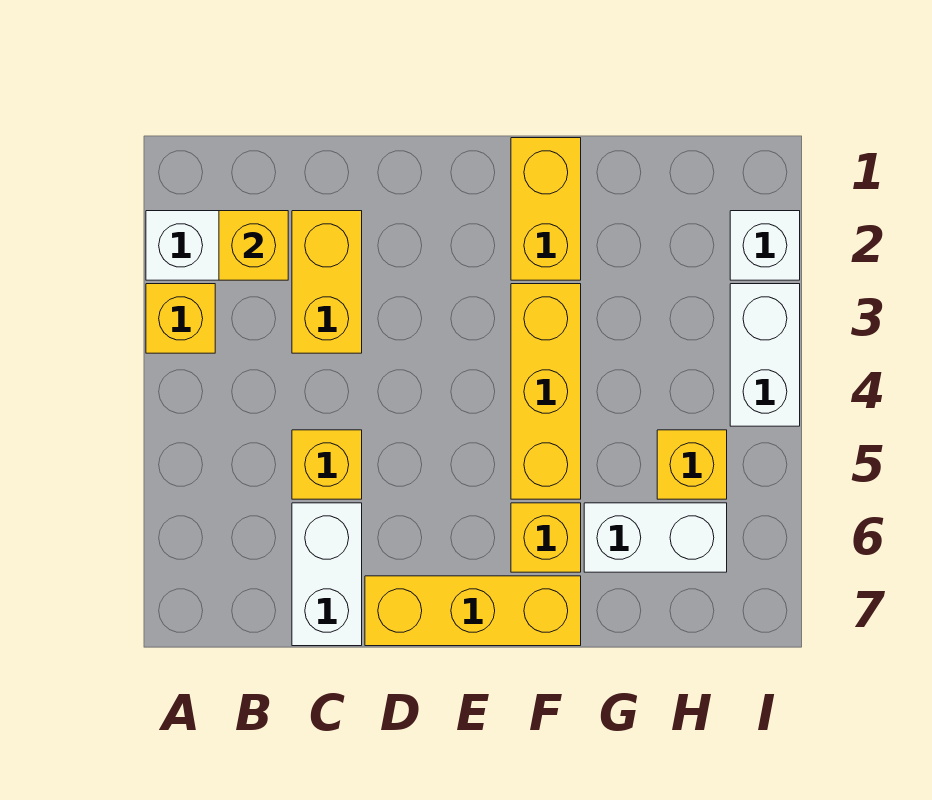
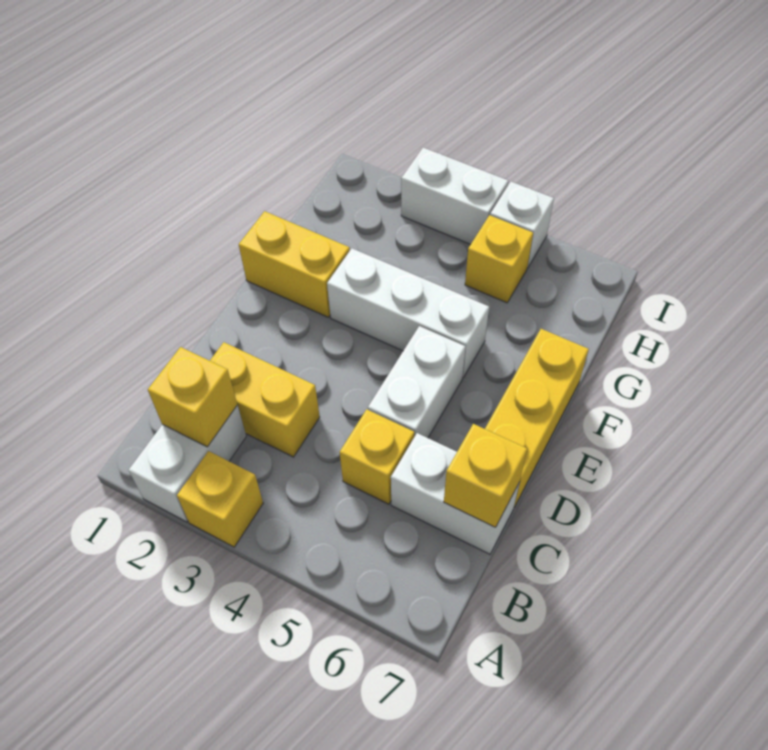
yellow 1x3 brick [511,284,581,499] -> white 1x3 brick [327,248,489,378]
yellow 1x1 brick [511,503,581,572] -> yellow 1x1 brick moved to [444,424,527,527]
white 1x2 brick [584,503,727,572] -> white 1x2 brick moved to [368,326,465,438]
white 1x1 brick [730,211,800,280] -> white 1x1 brick moved to [490,182,554,268]

